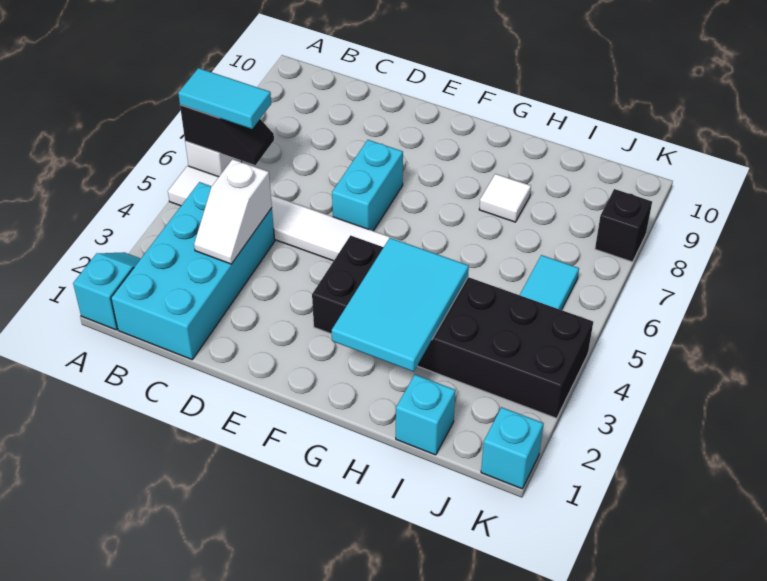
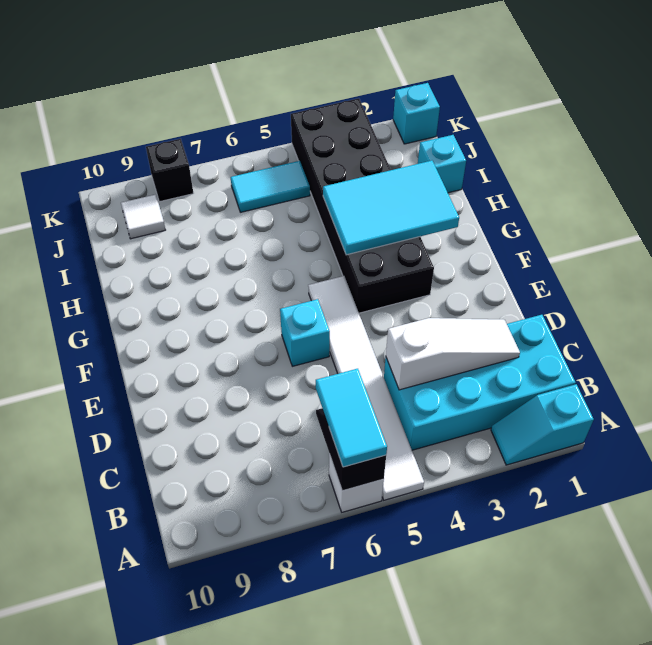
white 1x2 slope [194,159,272,264] -> white 1x3 slope [386,318,520,390]
cyan 1x2 brick [332,140,403,231] -> cyan 1x1 brick [280,299,330,366]
white 1x1 tile [479,174,531,222] -> white 1x1 tile moved to [121,194,165,239]

